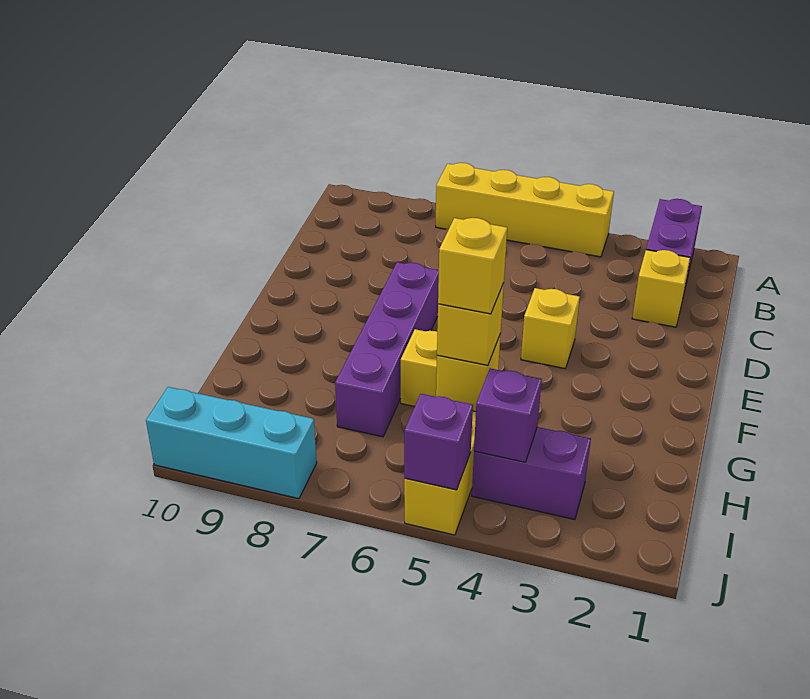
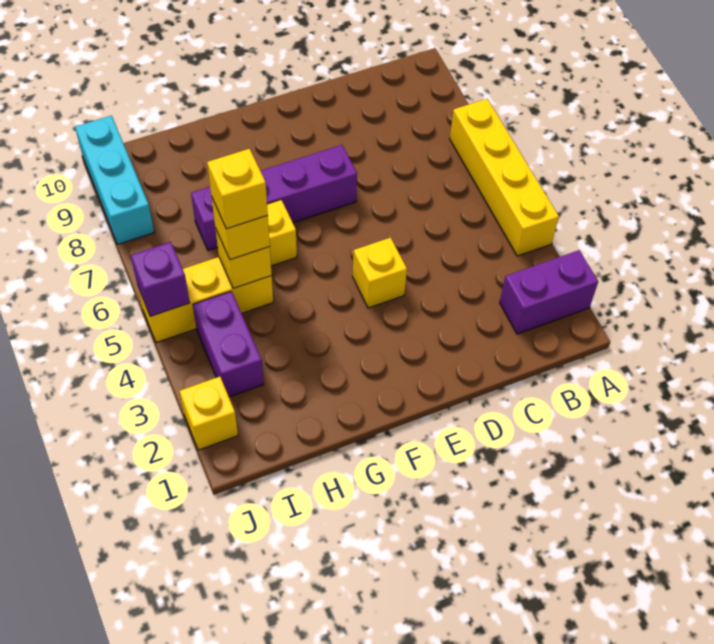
yellow 1x1 brick [632,250,690,327] -> yellow 1x1 brick moved to [180,377,238,450]
purple 1x1 brick [474,368,542,462] -> none

